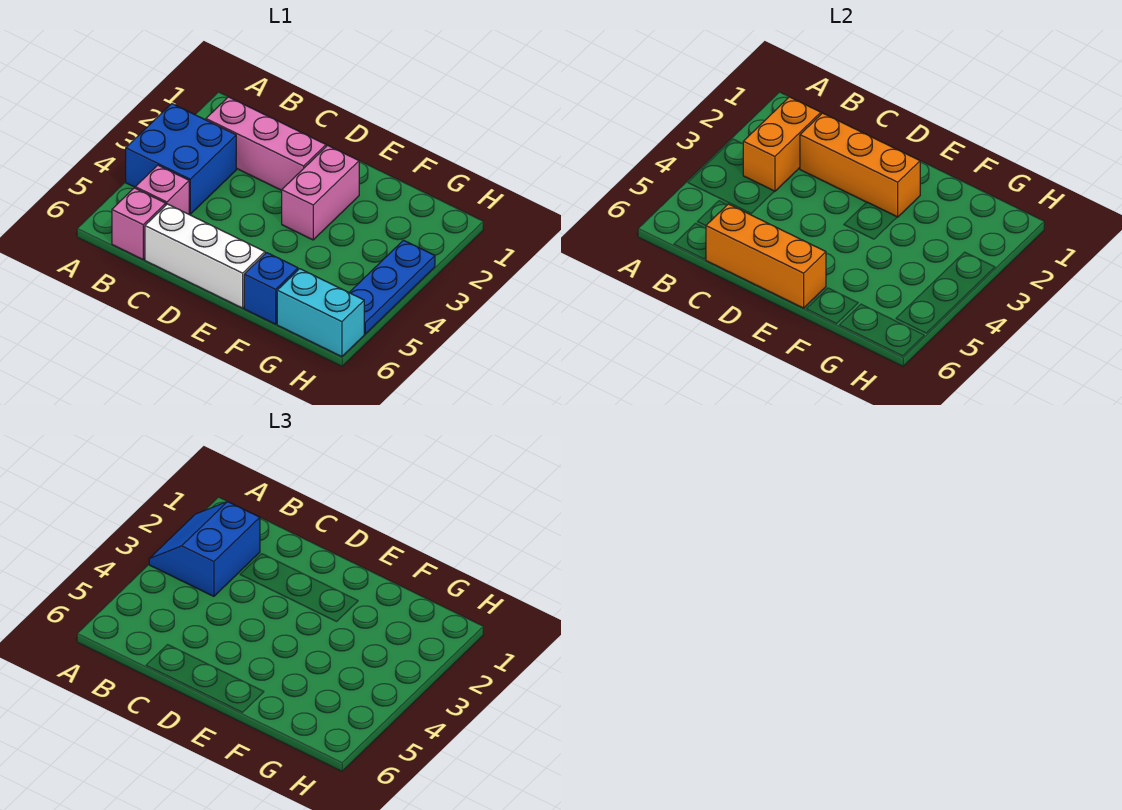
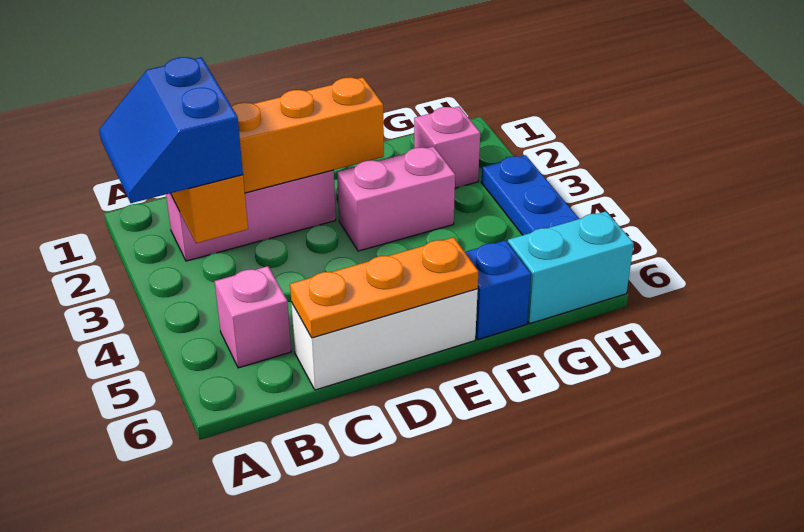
blue 2x2 brick [126,104,236,214] -> none
pink 1x1 brick [112,188,166,259] -> pink 1x1 brick moved to [414,106,480,188]
orange 1x3 brick [706,204,826,308] -> orange 1x3 plate [290,237,478,338]
pink 1x2 brick [282,145,359,240] -> pink 1x2 brick turned to [337,146,455,251]

